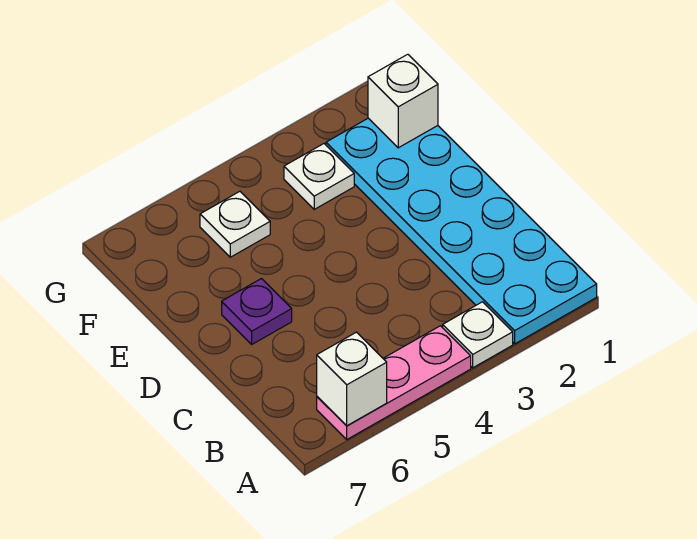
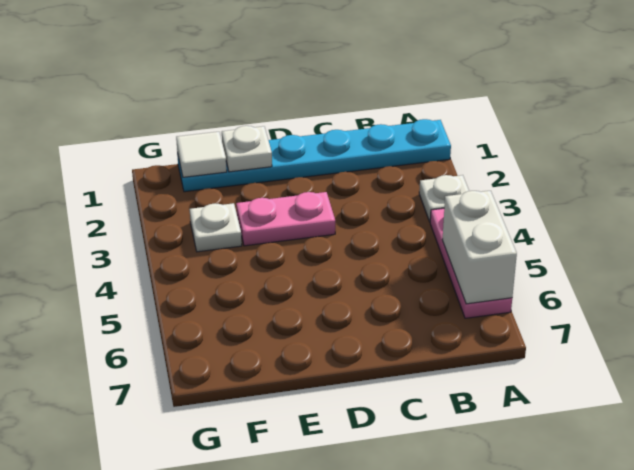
cyan 2x6 plate [326,118,597,344] -> cyan 1x6 plate [177,119,451,192]
white 1x1 brick [317,332,387,426] -> white 1x2 brick [442,191,517,304]
none -> pink 1x2 plate [236,192,335,246]
purple 1x1 plate [222,279,292,344] -> none
white 1x1 brick [368,54,438,148] -> white 1x1 tile [176,132,227,177]
white 1x1 plate [200,191,270,257] -> white 1x1 plate moved to [222,126,272,172]

